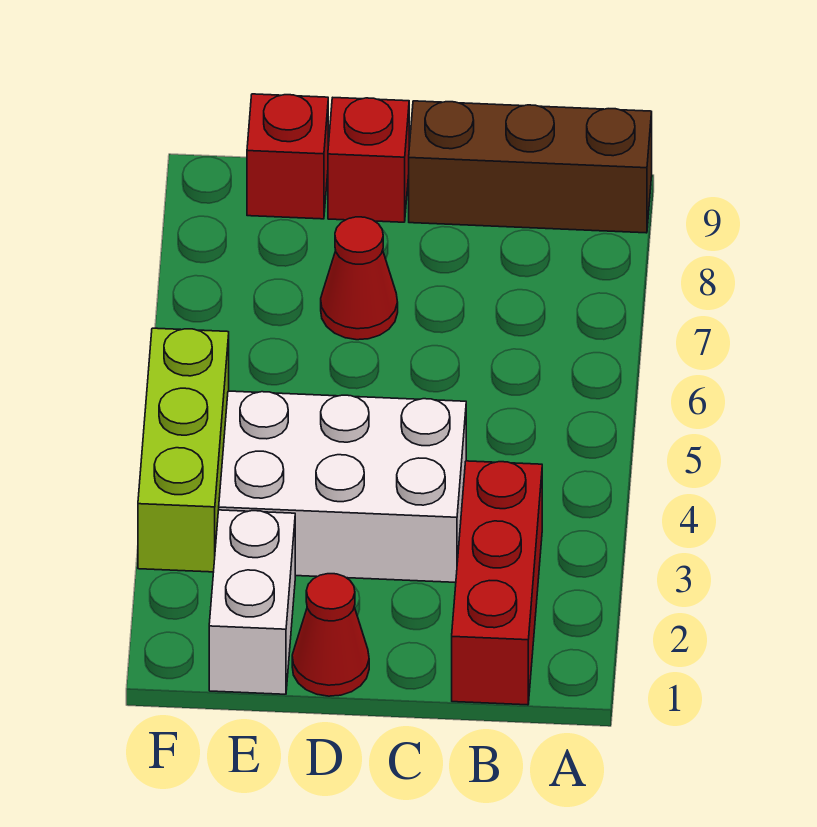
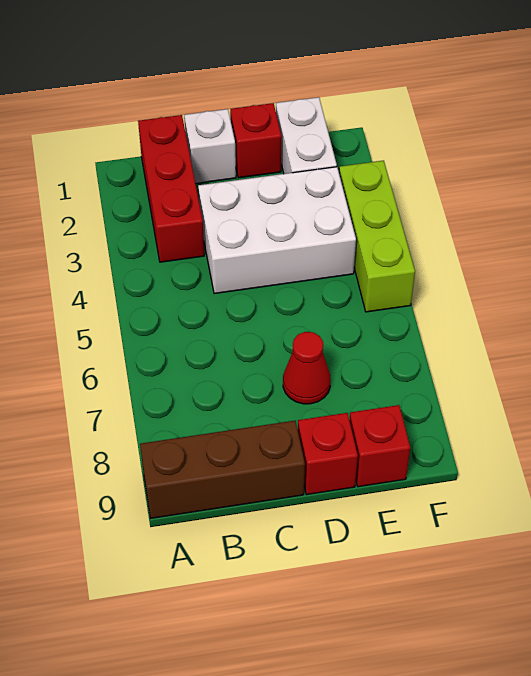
none -> white 1x1 brick [184,109,236,184]
red 1x1 cone [292,574,369,696] -> red 1x1 brick [230,103,282,178]

